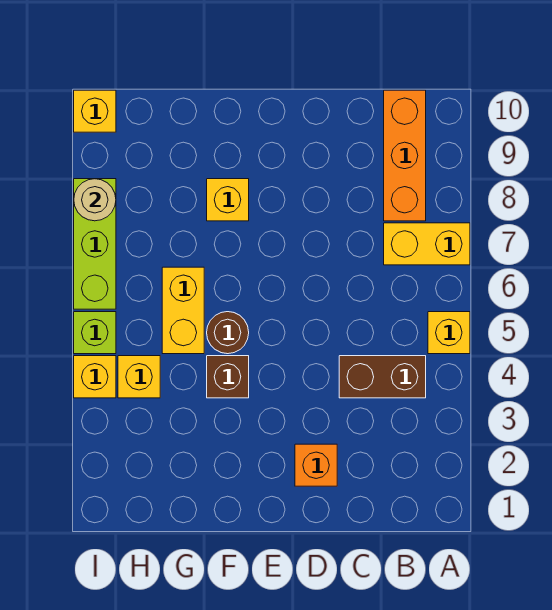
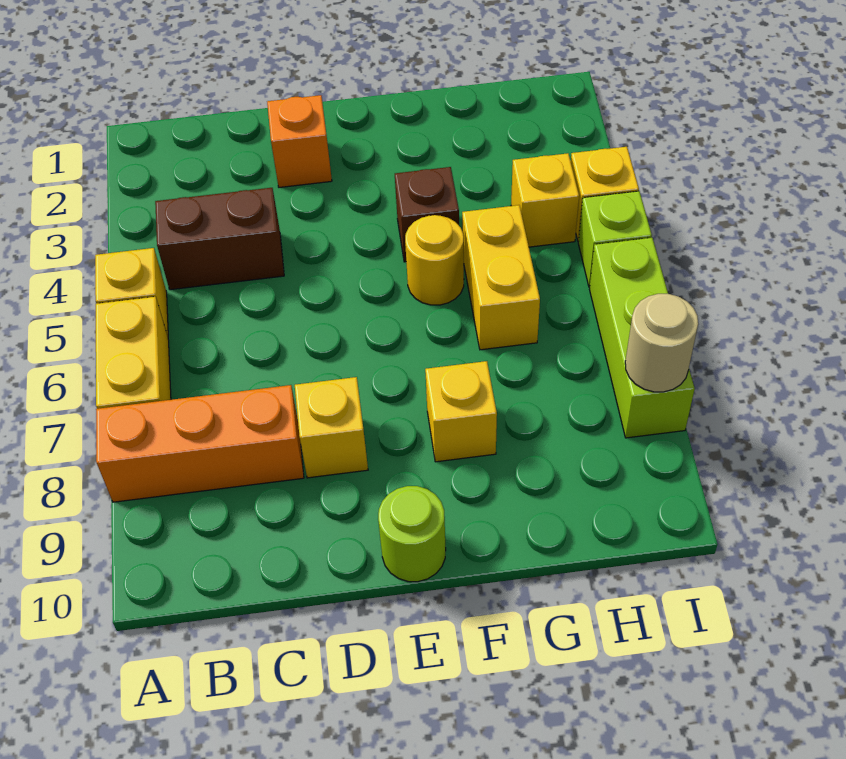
yellow 1x2 brick [384,223,470,265] -> yellow 1x2 brick turned to [96,297,171,409]
orange 1x3 brick [384,90,426,221] -> orange 1x3 brick turned to [96,385,304,502]
none -> lime 1x1 round brick [378,486,446,582]
brown 1x1 round brick [207,312,249,354] -> yellow 1x1 round brick [405,215,464,305]
yellow 1x1 brick [74,90,116,132] -> yellow 1x1 brick moved to [295,377,368,478]

